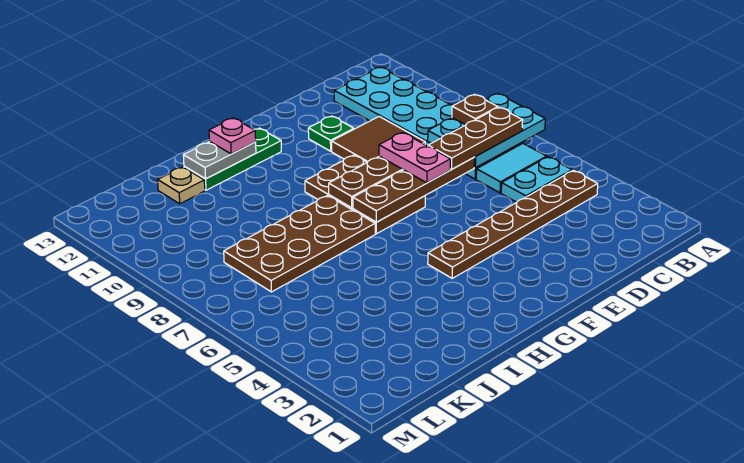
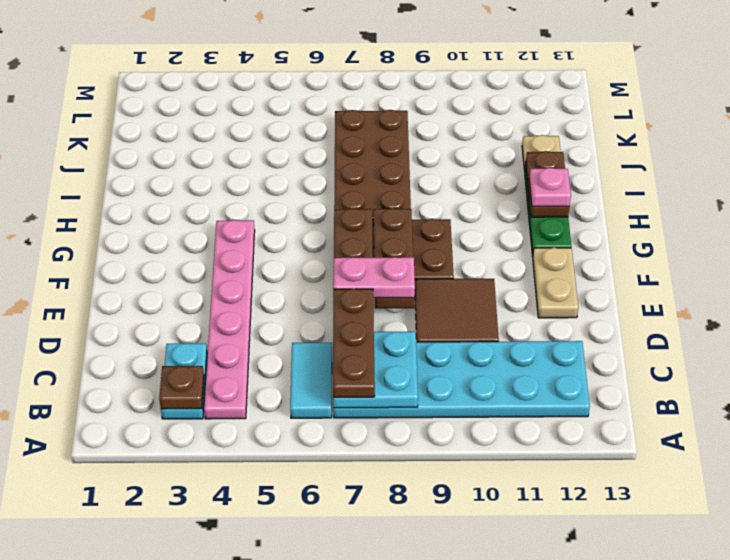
cyan 2x3 plate [428,94,545,168] -> cyan 2x2 plate [333,332,418,408]
brown 1x6 plate [428,170,598,278] -> pink 1x6 plate [204,220,255,419]
cyan 1x2 plate [501,157,572,202] -> cyan 1x2 plate moved to [161,343,207,419]
brown 1x1 plate [452,94,498,125] -> brown 1x1 plate moved to [159,366,204,409]
green 1x1 plate [308,116,354,151] -> none
none -> tan 1x2 plate [533,248,578,318]
grey 1x2 plate [183,141,256,179] -> brown 1x2 plate [525,151,569,217]

